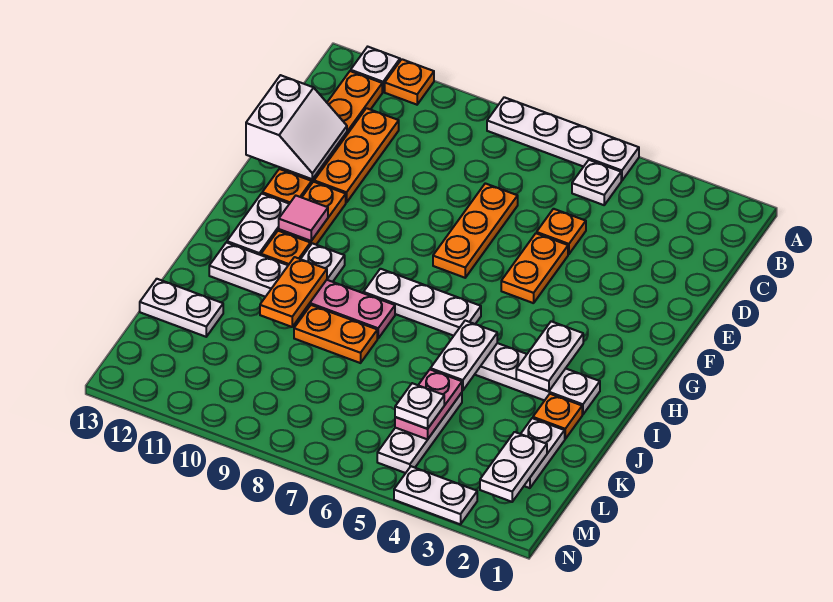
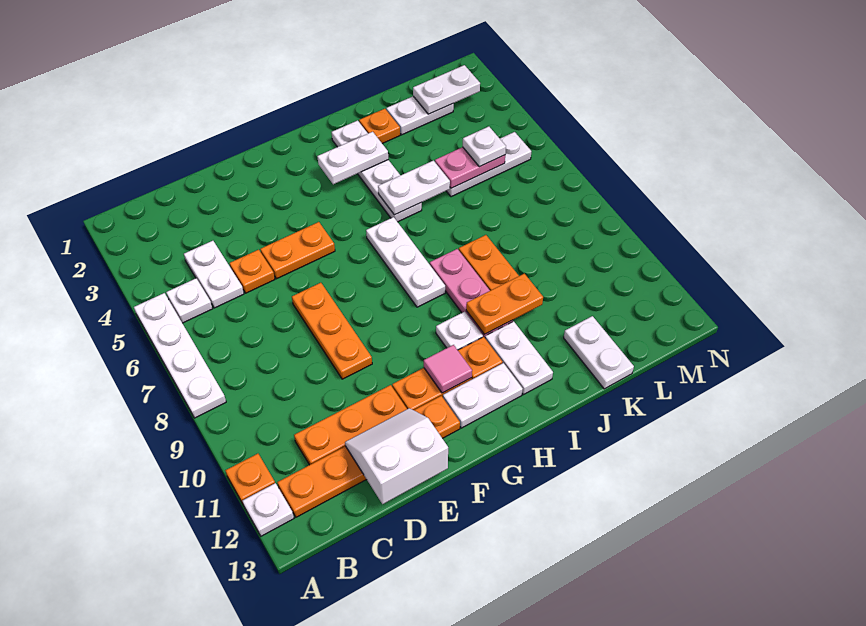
orange 1x3 plate [433,183,518,278] -> orange 1x3 plate turned to [292,283,372,379]
white 1x2 plate [394,466,477,524] -> white 1x2 plate moved to [184,241,244,308]

